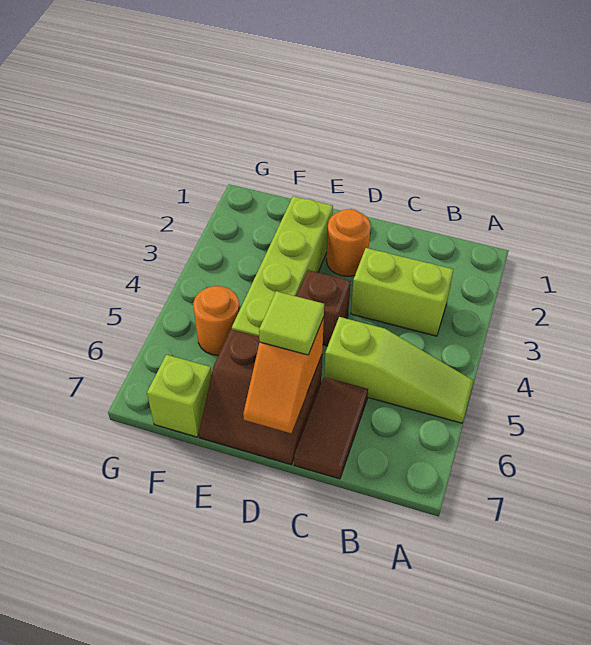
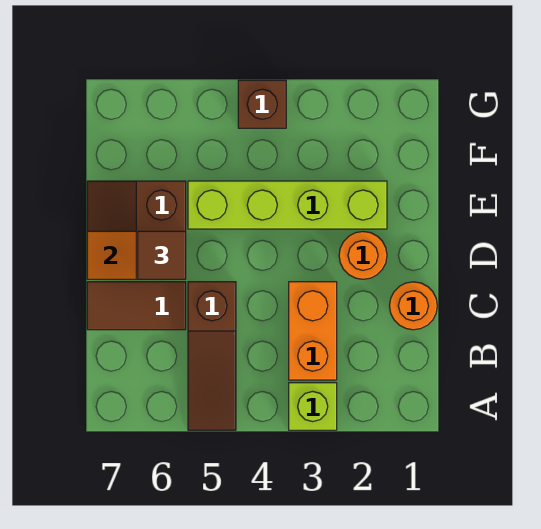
lime 1x3 slope [324,317,473,423] -> brown 1x3 slope [188,282,236,430]
lime 1x2 brick [351,248,453,336] -> orange 1x2 brick [289,282,337,380]
brown 1x1 brick [297,270,350,346] -> brown 1x1 brick moved to [238,80,286,128]
lime 1x1 tile [259,291,324,355] -> brown 1x1 tile [138,231,186,279]
orange 1x1 round brick [193,286,240,356] -> orange 1x1 round brick moved to [390,282,437,330]
lime 1x1 brick [147,355,212,437] -> lime 1x1 brick moved to [289,383,337,430]

